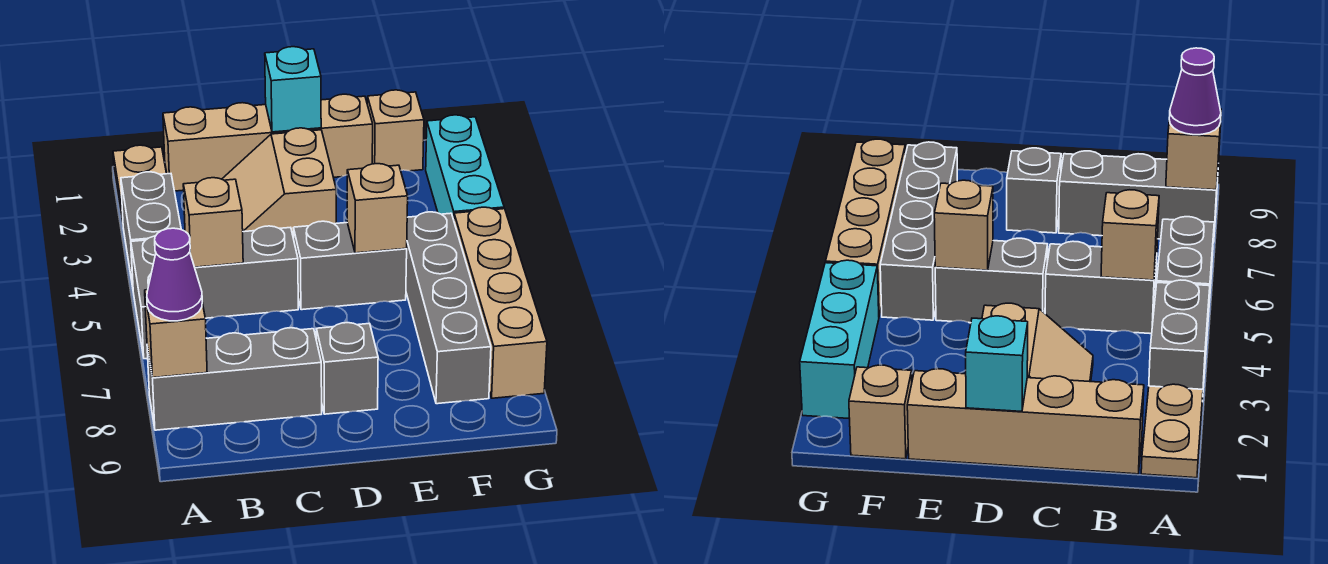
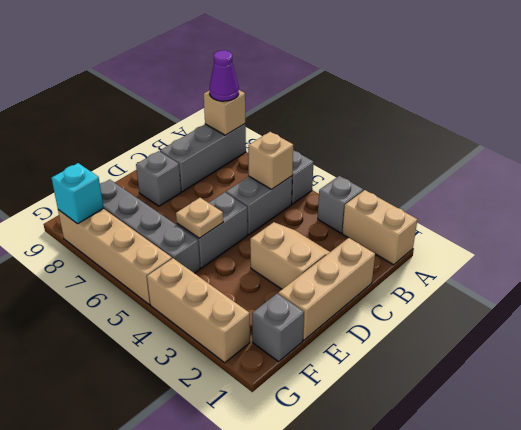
tan 1x2 plate [113,145,167,223] -> tan 1x2 brick [342,190,418,265]
grey 1x2 brick [121,172,181,287] -> grey 1x1 brick [318,176,363,233]
tan 1x4 brick [163,94,373,191] -> tan 1x3 brick [278,238,375,340]
cyan 1x1 brick [265,47,321,132] -> cyan 1x1 brick moved to [52,163,103,224]
tan 1x1 brick [347,164,408,253] -> tan 1x1 plate [176,198,223,238]
tan 1x1 brick [367,90,424,171] -> grey 1x1 brick [252,294,304,362]
cyan 1x3 brick [426,115,504,220] -> tan 1x3 brick [147,258,250,363]

